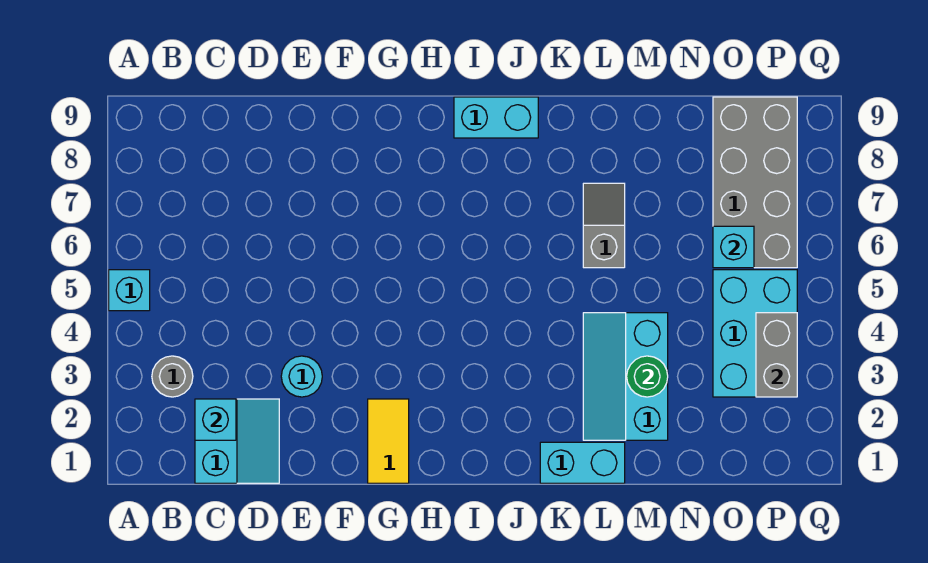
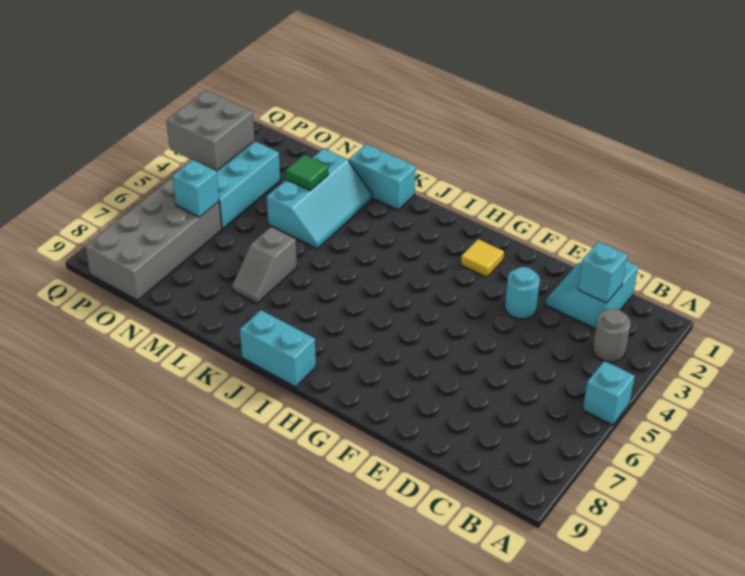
yellow 1x2 tile [368,399,409,483] -> yellow 1x1 tile [461,239,504,277]
green 1x1 round brick [627,356,668,397] -> green 1x1 tile [286,154,328,190]
grey 1x2 brick [756,313,797,397] -> grey 2x2 brick [166,90,255,171]

